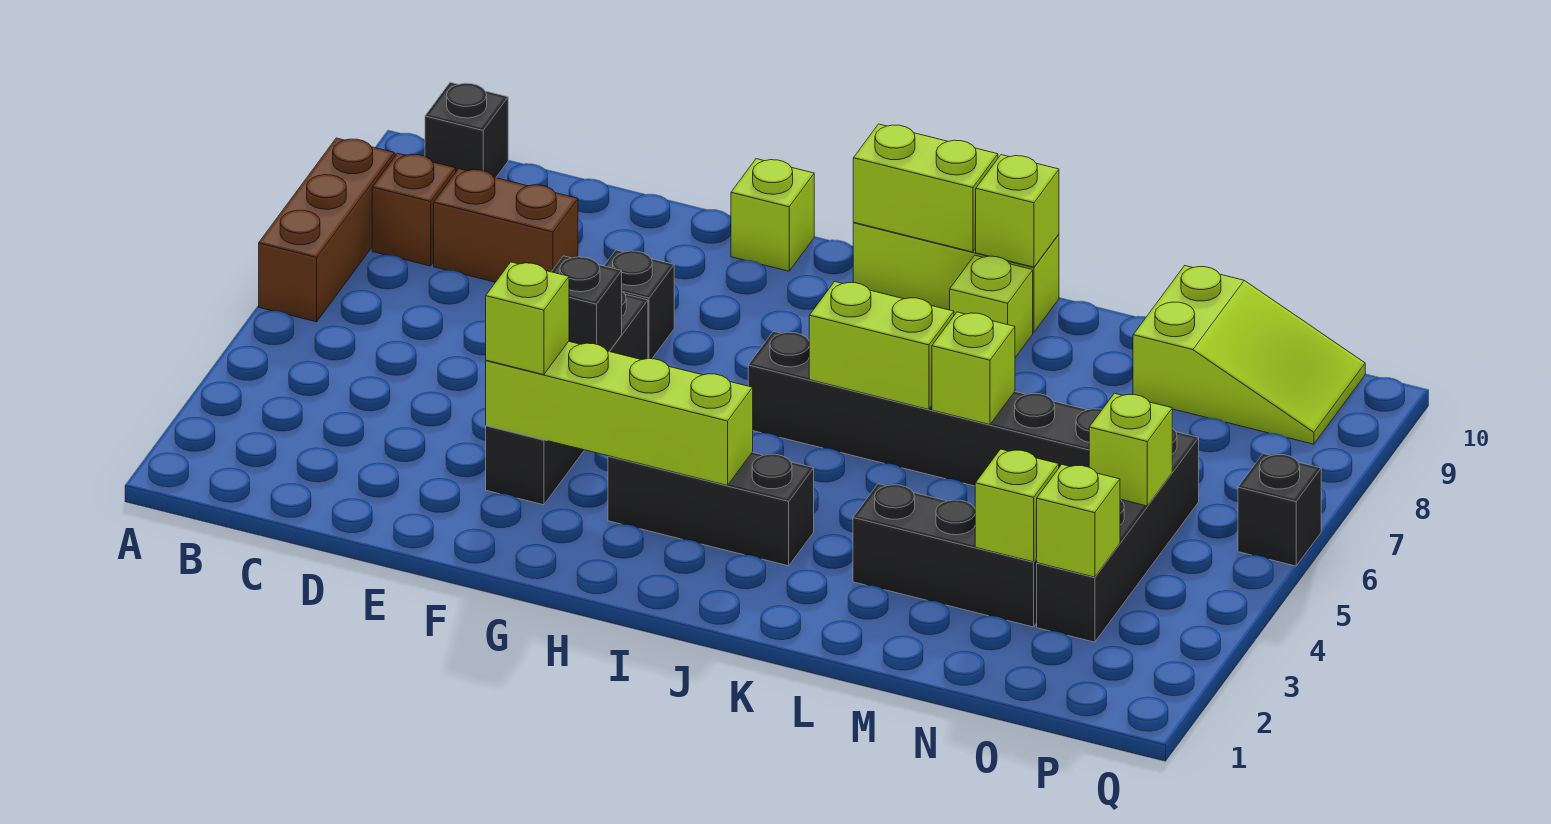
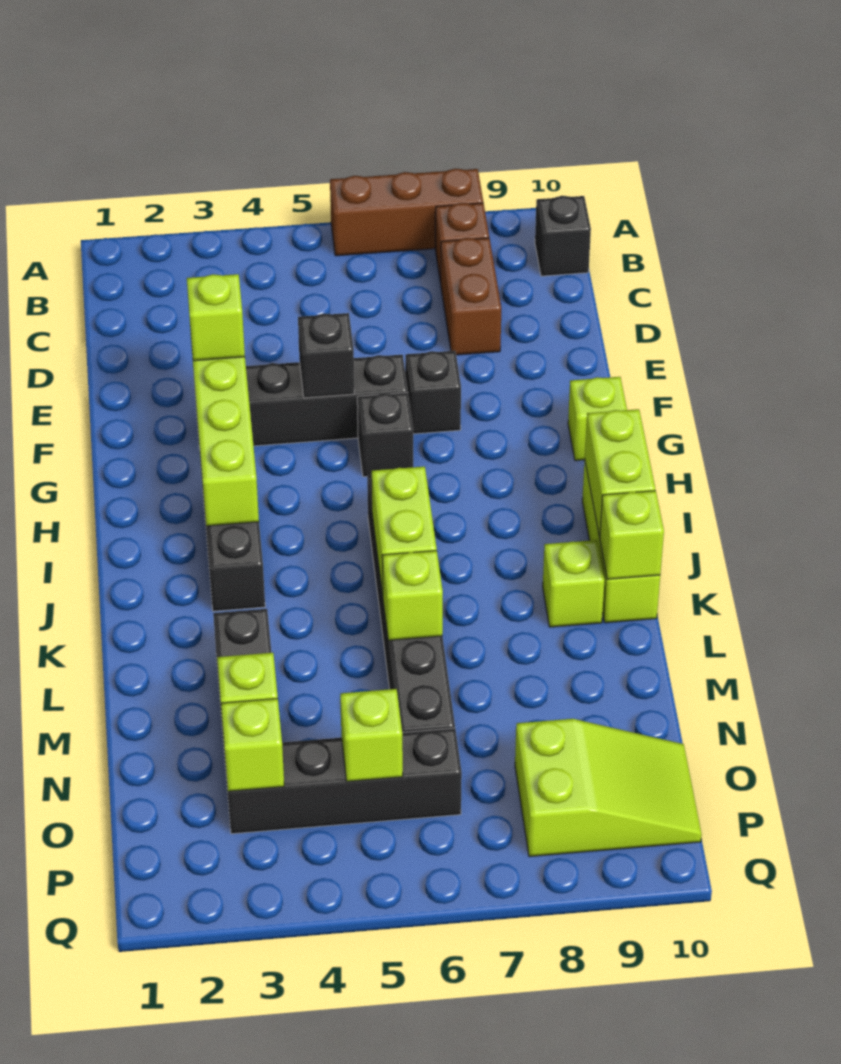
lime 2x3 slope [1133,266,1365,444] -> lime 2x3 slope turned to [515,719,702,857]
black 1x1 brick [1238,454,1321,566] -> black 1x1 brick moved to [357,393,413,477]

